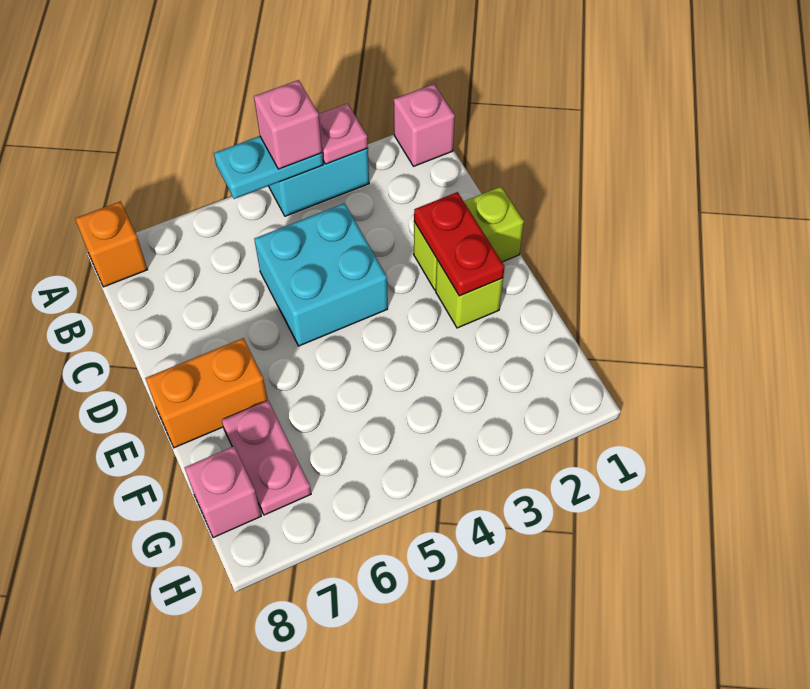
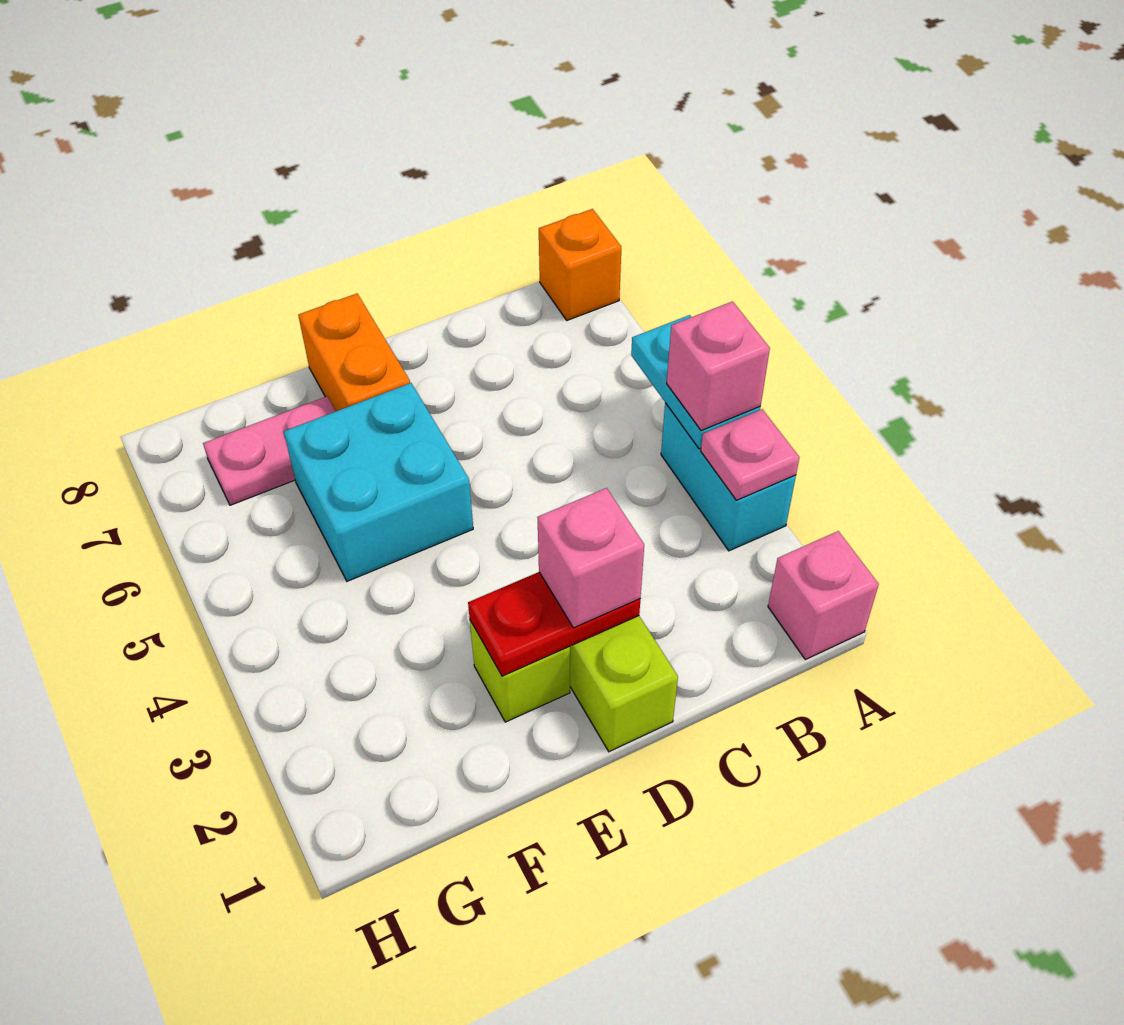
cyan 2x2 brick [254,203,388,346] -> cyan 2x2 brick moved to [284,383,473,581]
pink 1x1 brick [185,446,261,538] -> pink 1x1 brick moved to [537,488,644,628]

